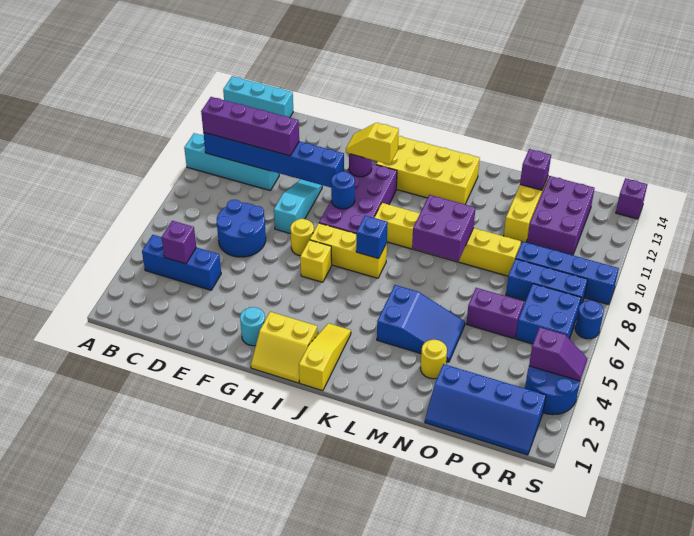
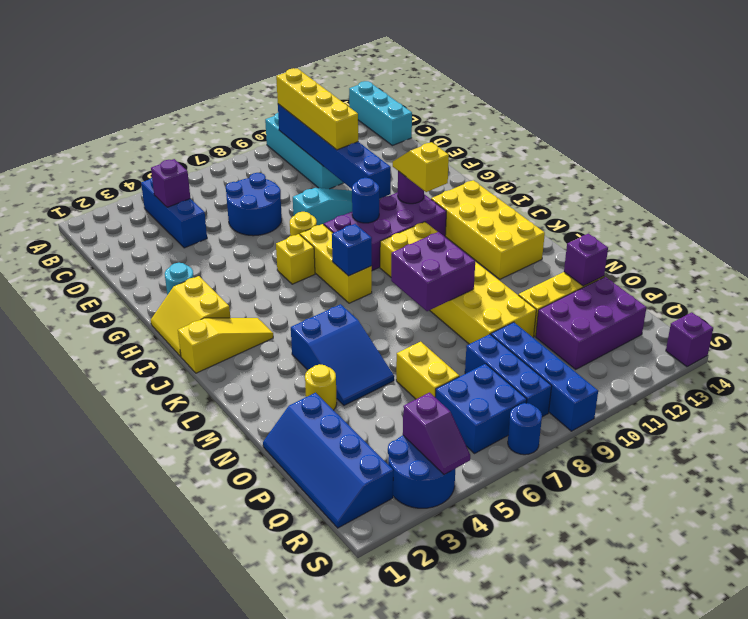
purple 1x4 brick [201,97,299,156] -> yellow 1x4 brick [276,68,358,150]
yellow 1x6 brick [374,203,521,276] -> yellow 2x6 brick [380,222,536,344]
purple 1x2 brick [466,288,524,338] -> yellow 1x2 brick [396,342,459,399]

